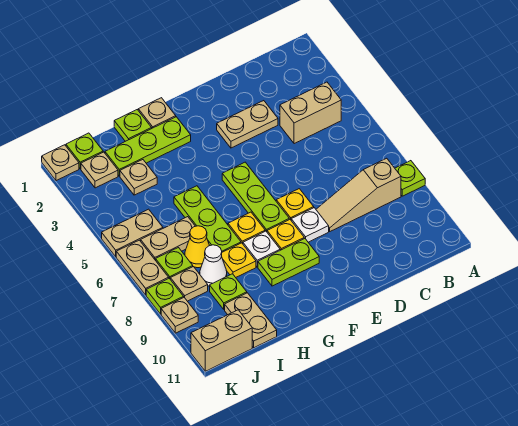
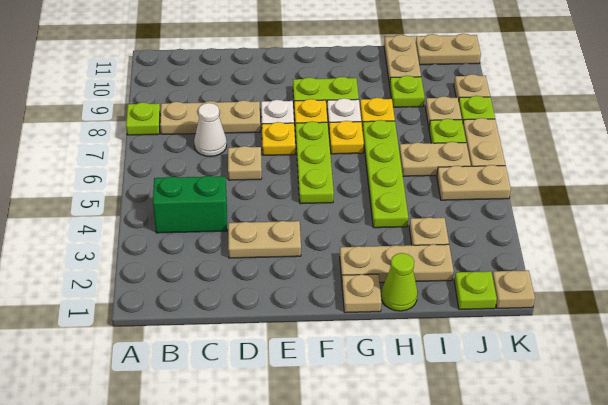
tan 1x2 brick [280,82,341,144] -> green 1x2 brick [153,176,227,233]
tan 1x3 slope [316,158,401,231] -> tan 1x3 plate [160,100,260,134]
lime 1x3 plate [105,117,191,176] -> tan 1x3 plate [340,244,454,282]
lime 1x1 plate [114,110,152,141] -> lime 1x1 cone [381,253,418,311]
lime 1x3 plate [174,186,241,252] -> lime 1x4 plate [362,120,408,228]
yellow 1x1 cone [185,226,210,268] -> none
white 1x1 cone [200,245,227,286] -> white 1x1 cone moved to [194,103,227,157]
tan 1x1 plate [81,152,118,188] -> tan 1x1 plate moved to [228,146,262,180]
tan 1x2 brick [191,310,252,371] -> tan 1x2 plate [415,34,481,65]

